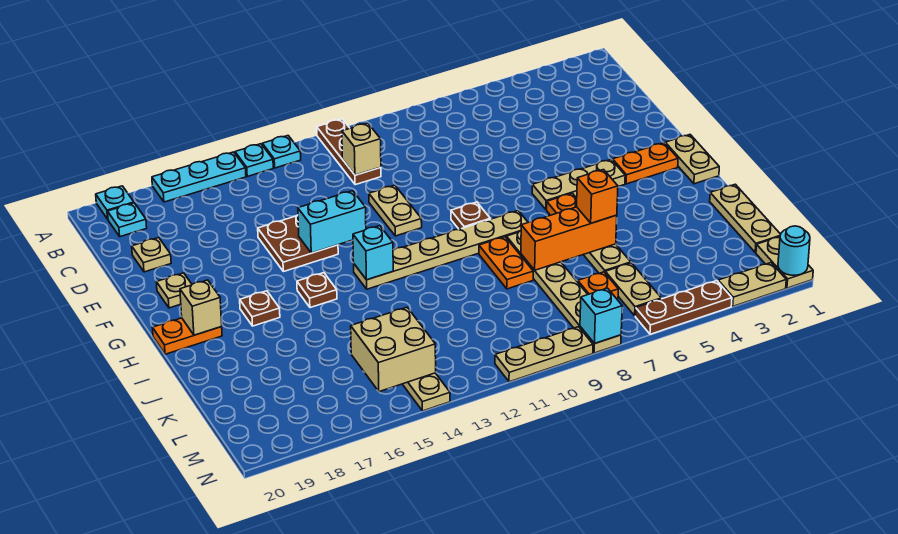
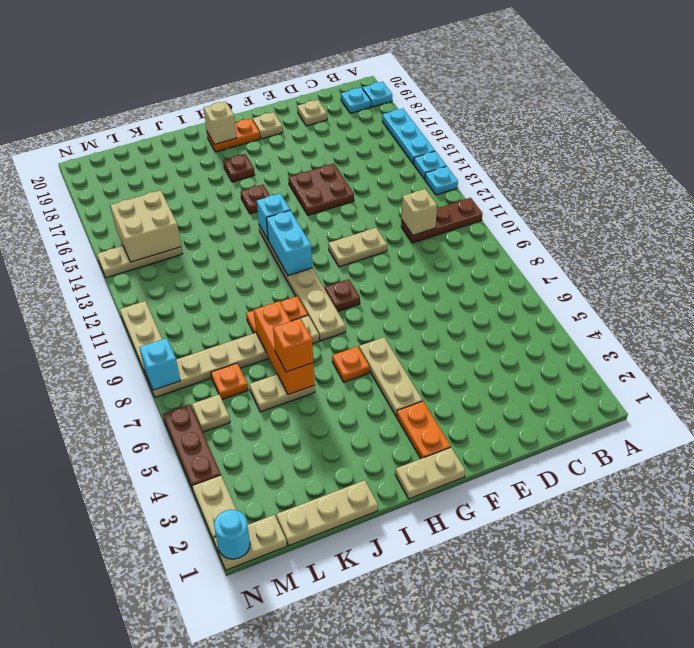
cyan 1x2 brick [298,191,366,253] -> cyan 1x2 brick moved to [266,210,312,276]
orange 1x2 plate [153,318,222,354] -> orange 1x2 plate turned to [207,119,260,152]
tan 1x2 plate [605,263,661,316] -> tan 1x1 plate [192,395,230,432]

